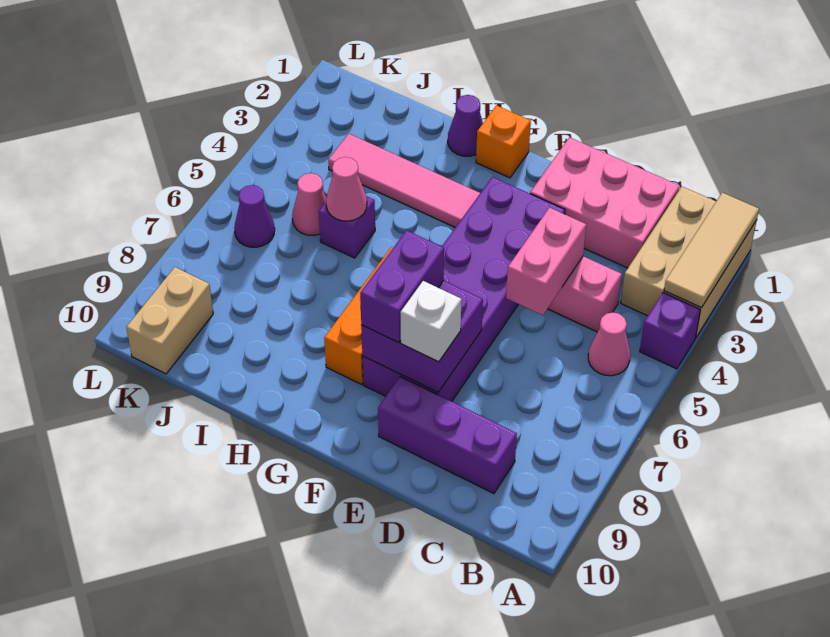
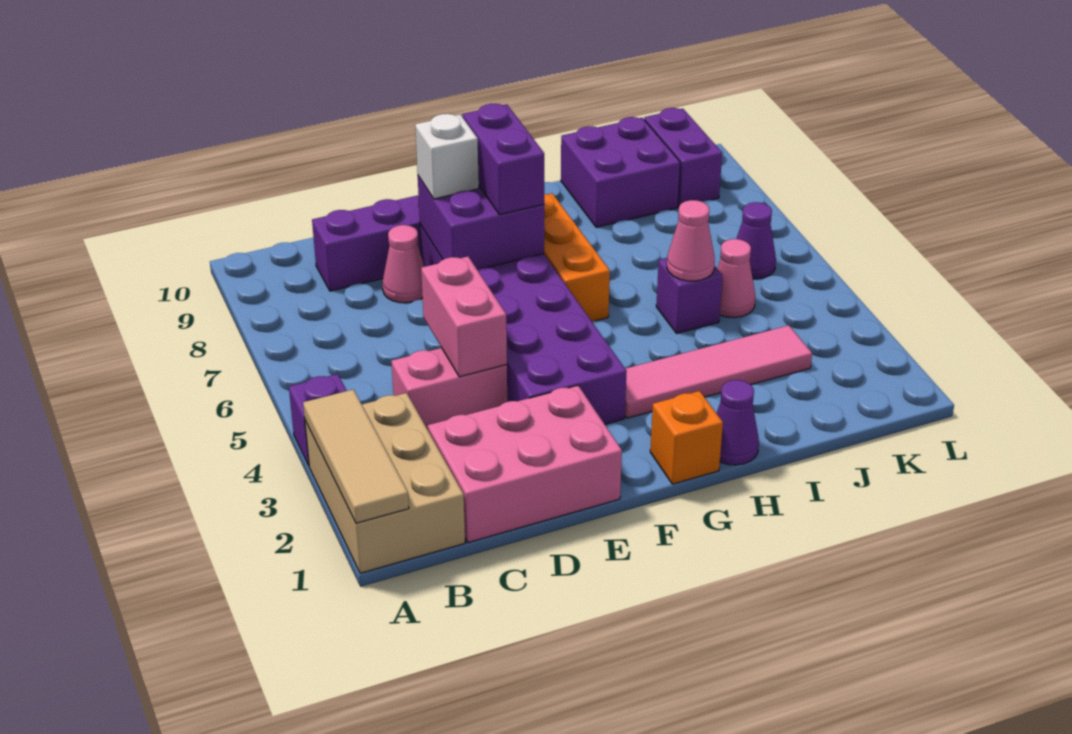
pink 1x1 cone [588,312,630,376] -> pink 1x1 cone moved to [382,225,424,303]
none -> purple 2x2 brick [561,117,680,227]
tan 1x2 brick [126,267,213,374] -> purple 1x2 brick [644,108,722,206]

